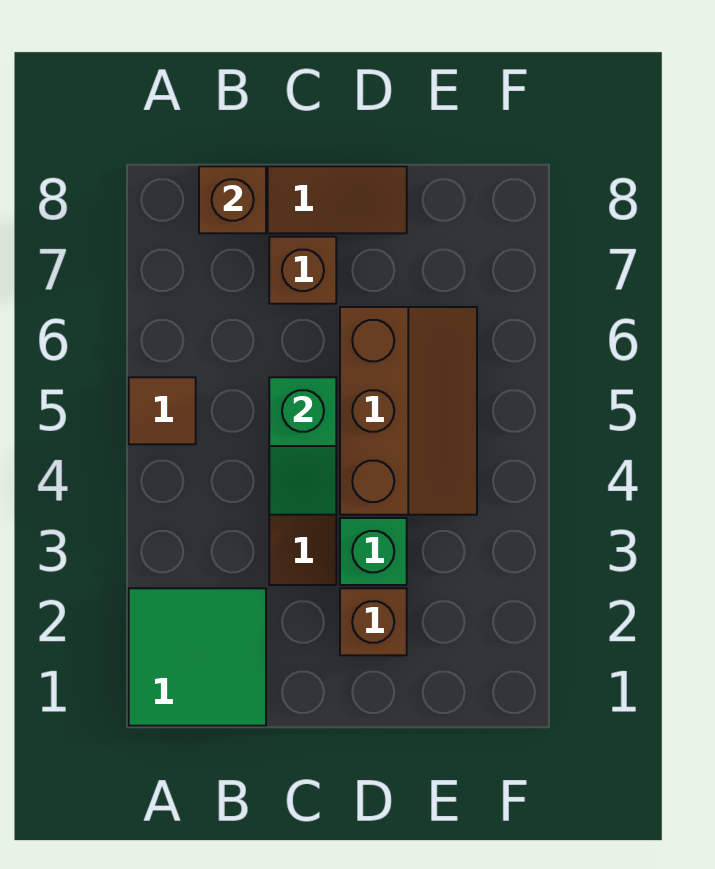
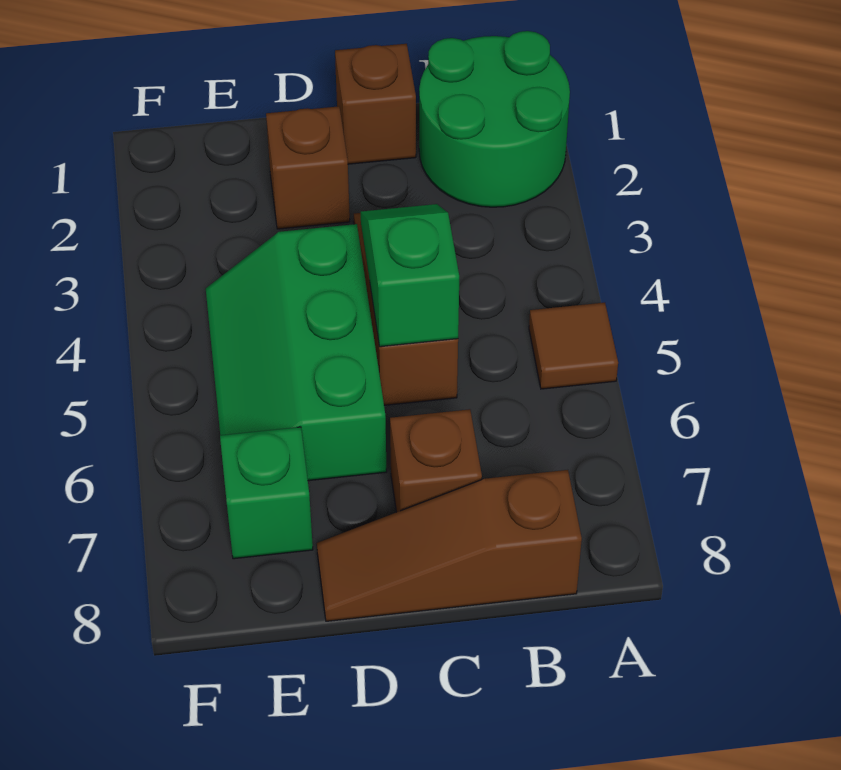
green 2x2 tile [129,588,266,726] -> green 2x2 round brick [419,31,570,207]
brown 1x1 brick [199,166,266,233] -> brown 1x1 brick moved to [335,44,416,164]
green 1x1 brick [340,518,407,585] -> green 1x1 brick moved to [220,427,313,559]
brown 2x3 slope [340,307,477,515] -> green 2x3 slope [206,224,387,481]

